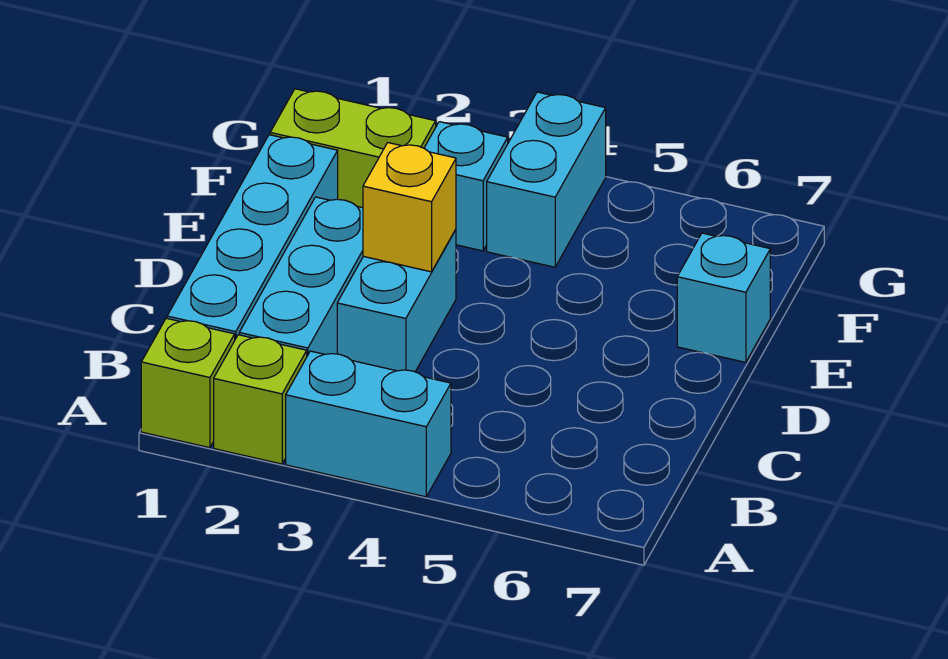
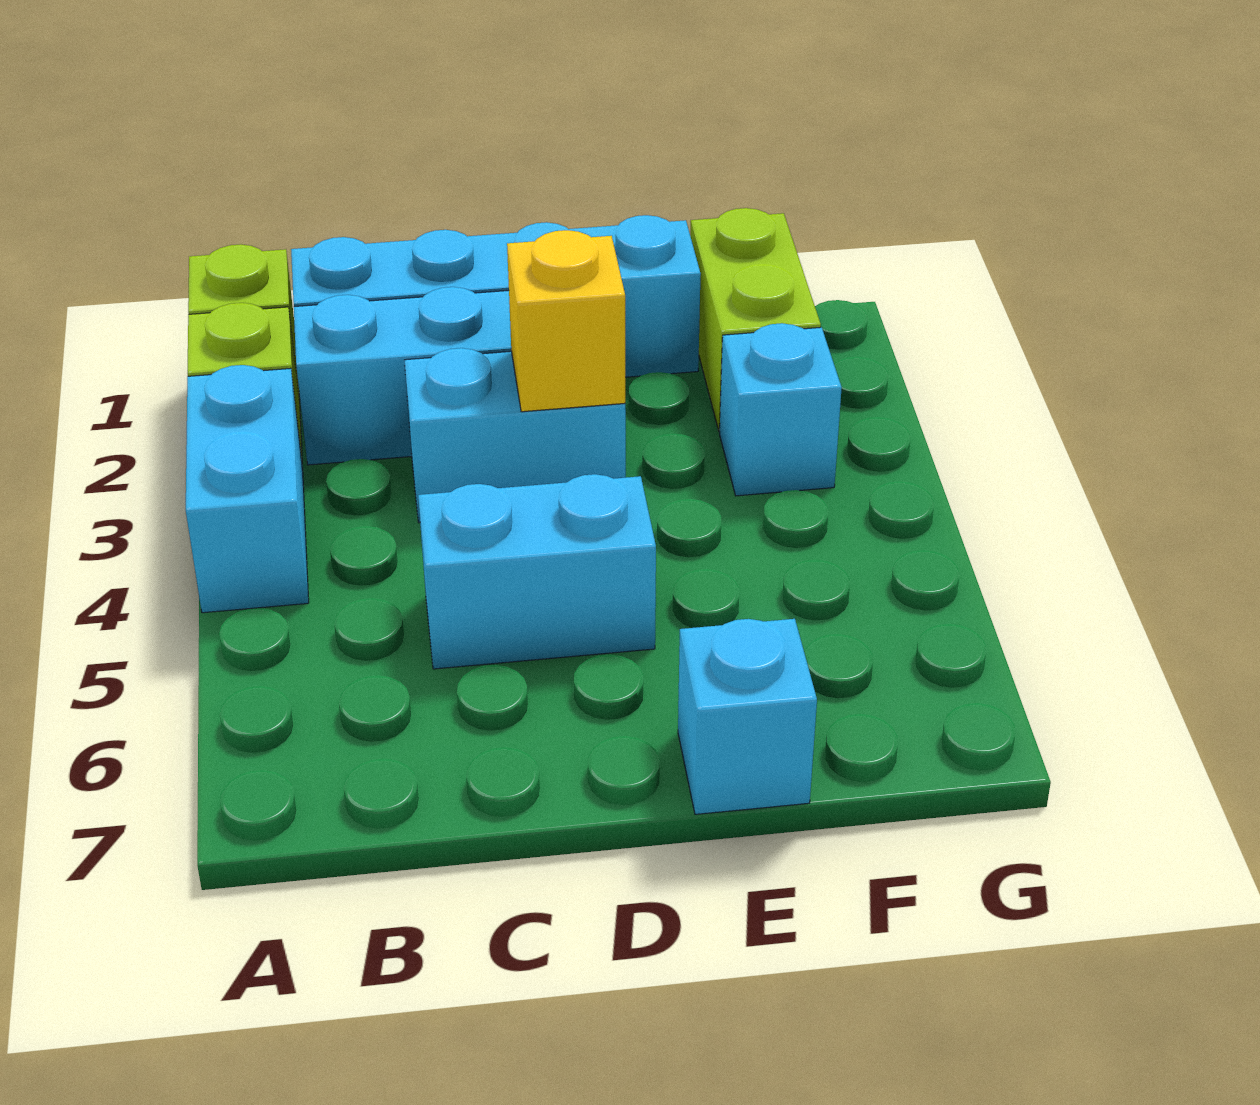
cyan 1x2 brick [487,92,606,267] -> cyan 1x2 brick moved to [418,474,656,669]

